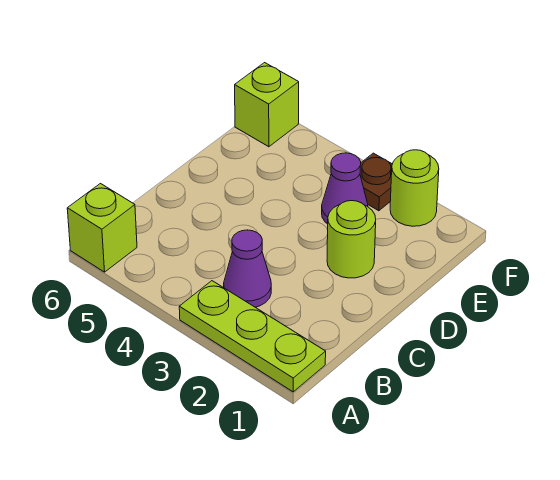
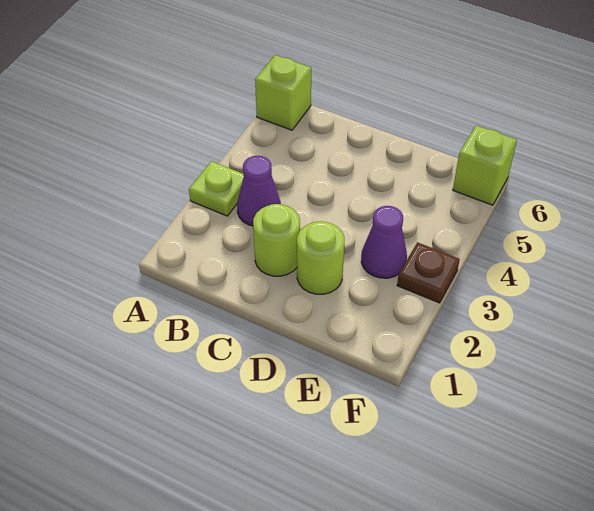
lime 1x3 plate [179,281,326,392] -> lime 1x1 plate [189,161,244,216]
lime 1x1 round brick [390,150,439,226] -> lime 1x1 round brick moved to [253,204,300,276]

